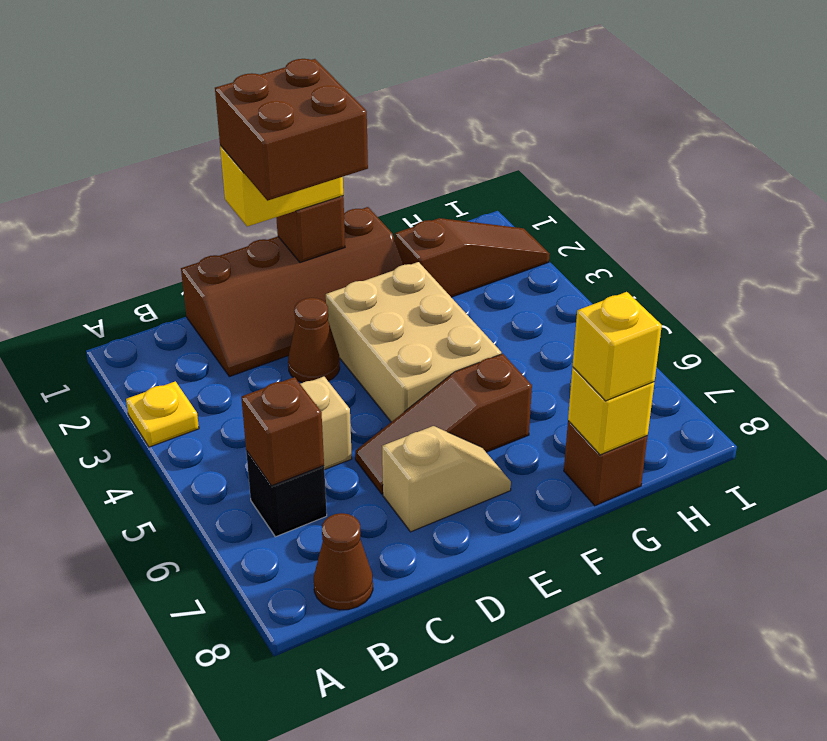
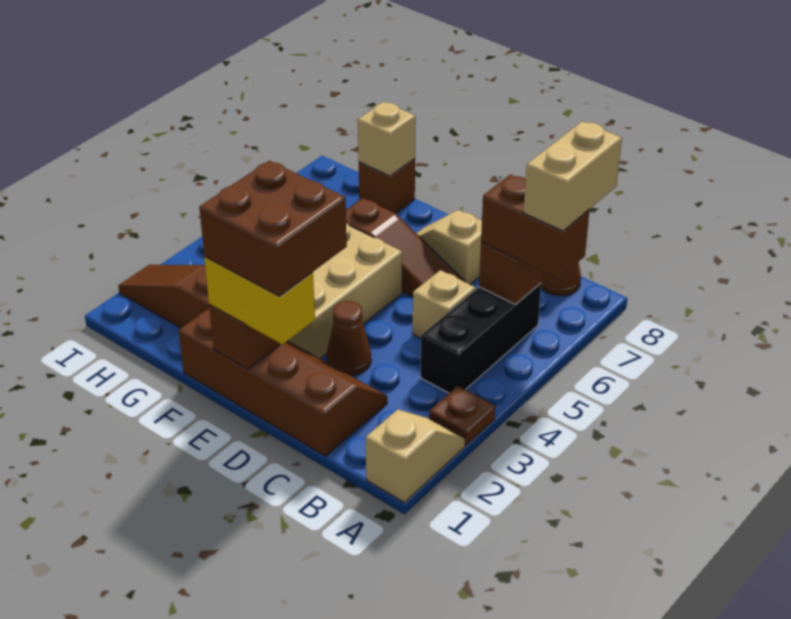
none -> tan 1x2 slope [366,409,465,502]
yellow 1x1 plate [126,381,199,447] -> brown 1x1 plate [429,386,495,445]
none -> brown 1x2 brick [481,175,590,279]
none -> tan 1x2 brick [523,121,622,231]
black 1x1 brick [246,451,327,537] -> black 1x3 brick [421,283,541,393]
yellow 1x1 brick [568,367,654,455] -> tan 1x1 brick [358,102,416,176]
yellow 1x1 brick [573,292,662,401] -> none

